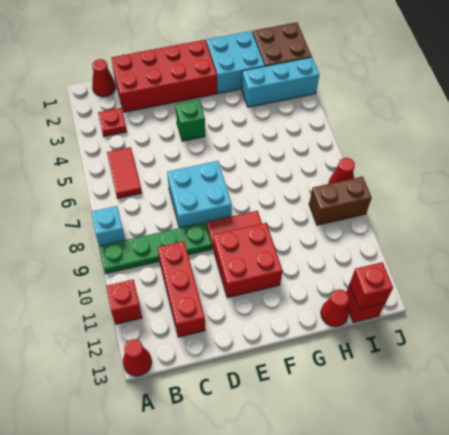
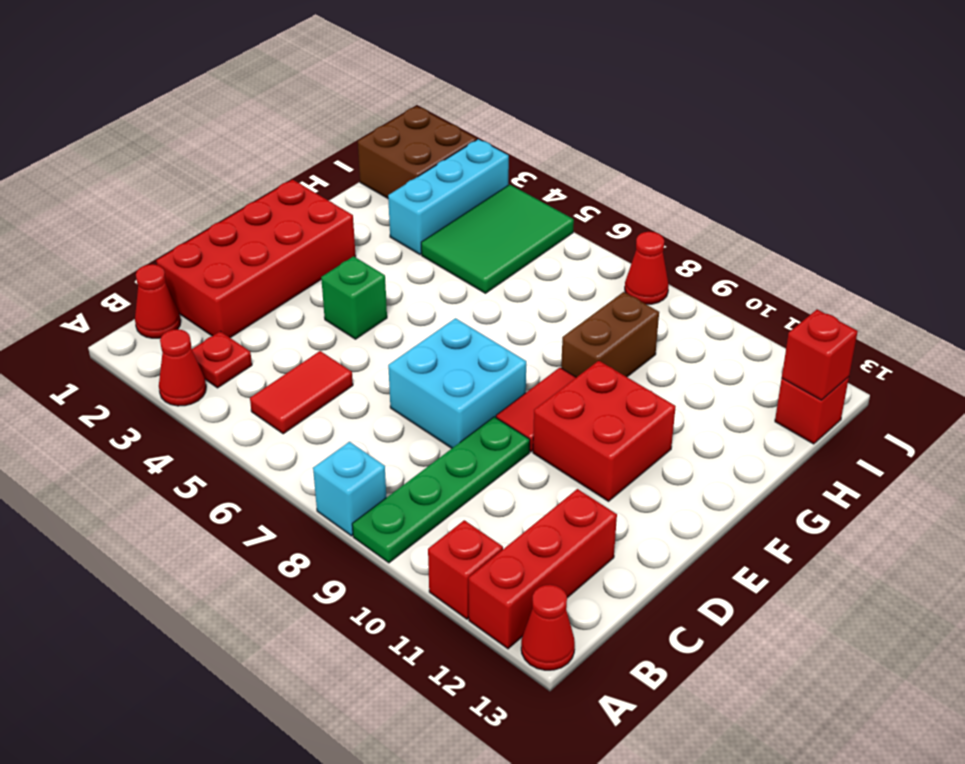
red 1x2 tile [107,147,142,199] -> red 1x2 tile turned to [250,351,353,434]
red 1x3 brick [158,241,205,337] -> red 1x3 brick turned to [469,489,617,649]
cyan 2x2 brick [206,31,265,94] -> none
none -> green 2x3 tile [421,185,574,293]
red 1x1 cone [321,290,349,327] -> red 1x1 cone moved to [159,329,206,406]
brown 1x2 brick [309,176,372,225] -> brown 1x2 brick moved to [561,292,659,377]

